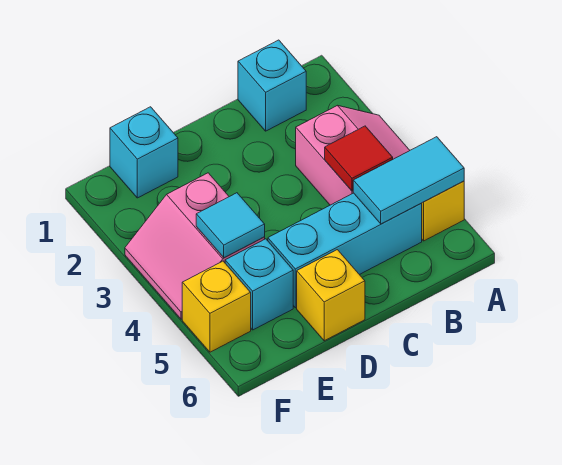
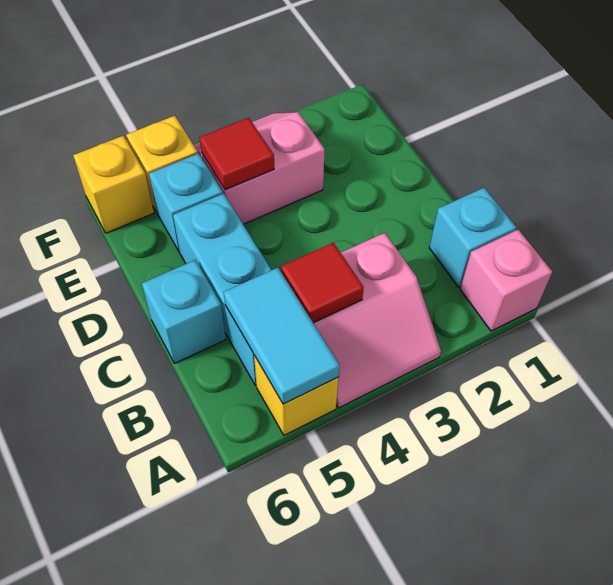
none -> pink 1x1 brick [460,229,552,331]
yellow 1x1 brick [297,250,365,341] -> yellow 1x1 brick moved to [73,136,154,233]
cyan 1x1 brick [110,107,178,198] -> cyan 1x1 brick moved to [142,260,226,363]
cyan 1x1 tile [196,193,265,258] -> red 1x1 tile [199,118,274,190]

